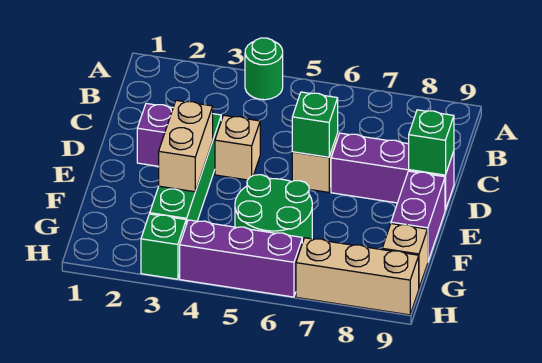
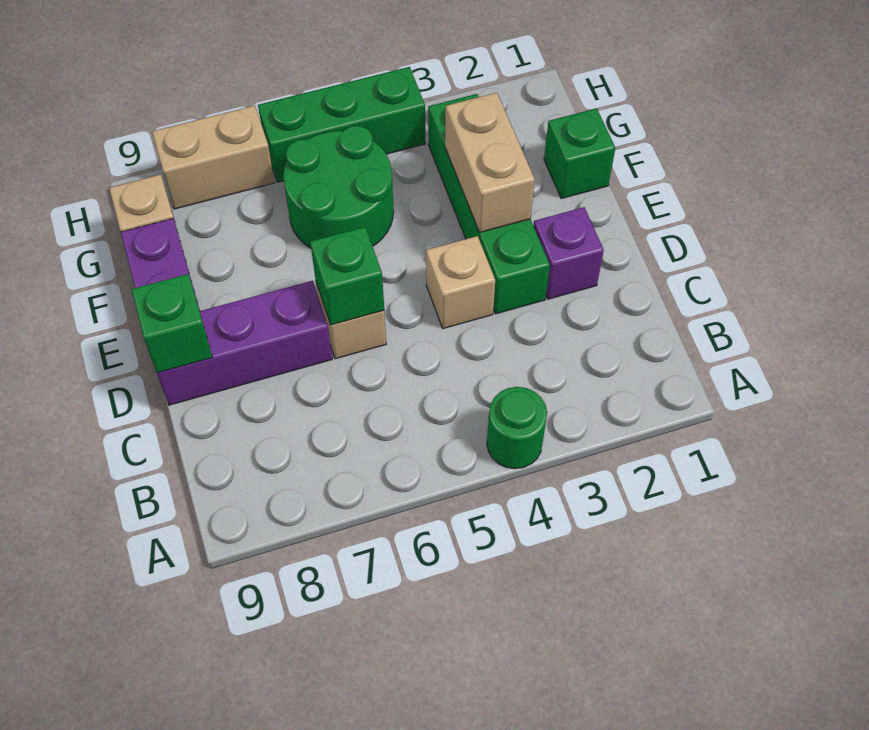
green 1x1 brick [141,214,186,279] -> green 1x1 brick moved to [544,108,615,199]
purple 1x3 brick [180,220,302,297] -> green 1x3 brick [258,67,425,182]
tan 1x3 brick [296,238,419,315] -> tan 1x2 brick [152,106,275,209]

